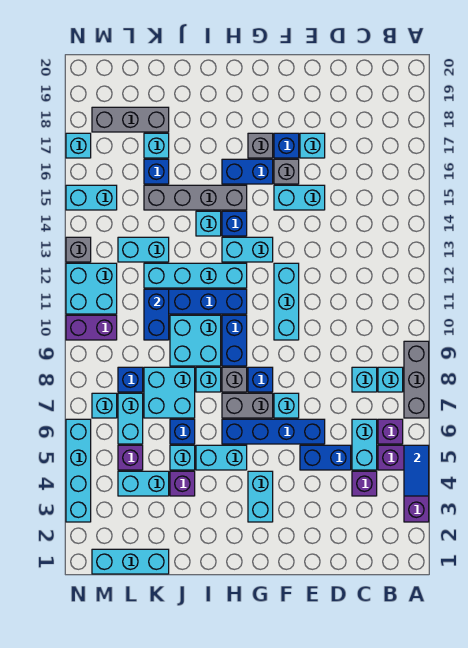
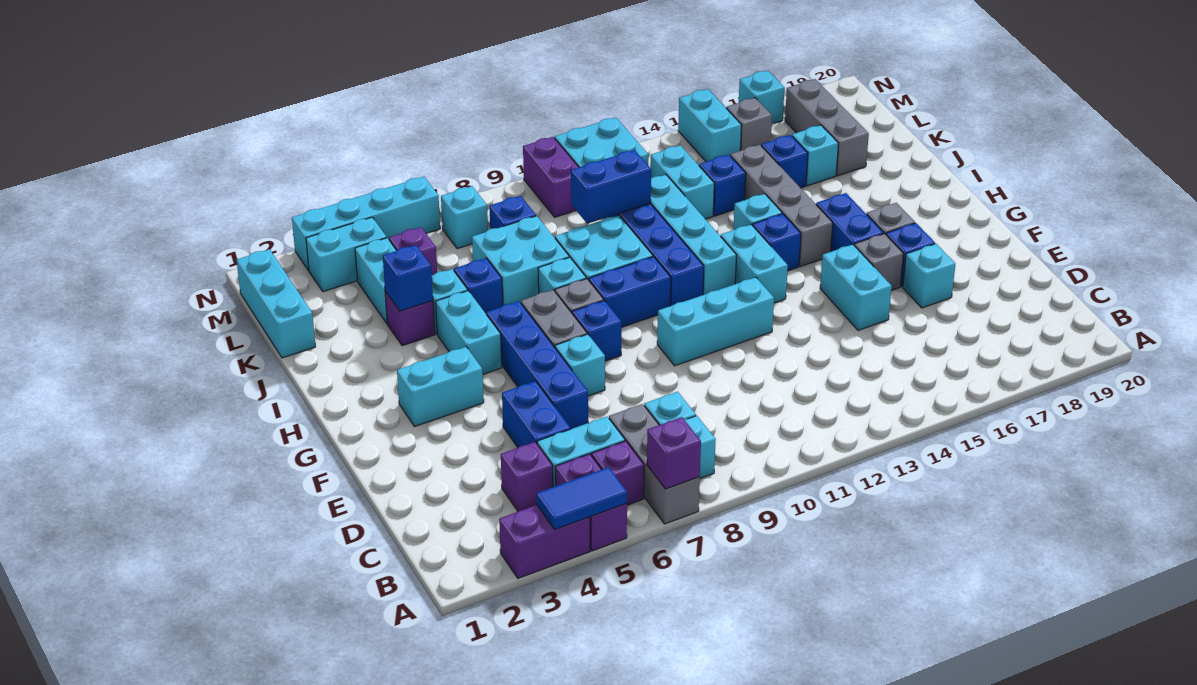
grey 1x3 brick [404,341,429,418] -> grey 1x3 brick turned to [609,404,700,524]
none -> purple 1x1 brick [647,417,701,489]
none -> blue 1x1 brick [383,245,433,311]
none -> blue 1x1 brick [699,155,746,216]
cyan 1x2 brick [118,393,143,444] -> cyan 1x2 brick moved to [306,217,387,292]
grey 1x1 brick [66,237,91,262] -> grey 1x1 brick moved to [726,98,772,151]

